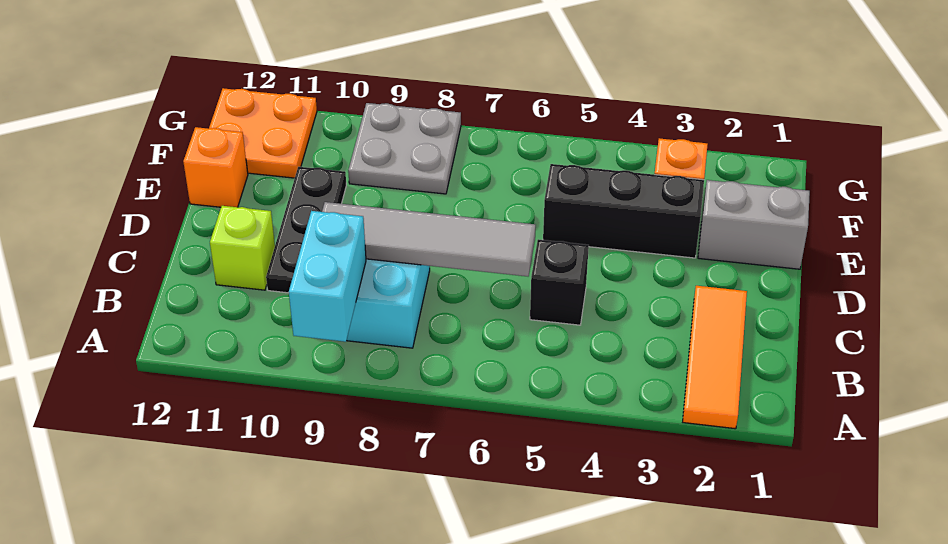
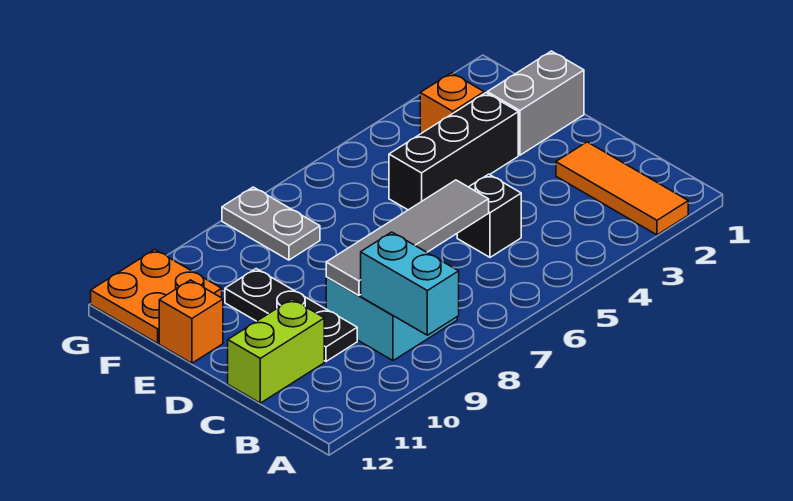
lime 1x1 brick [210,206,275,290] -> lime 1x2 brick [228,299,324,403]
grey 2x2 plate [348,103,461,194] -> grey 1x2 plate [222,187,320,260]

